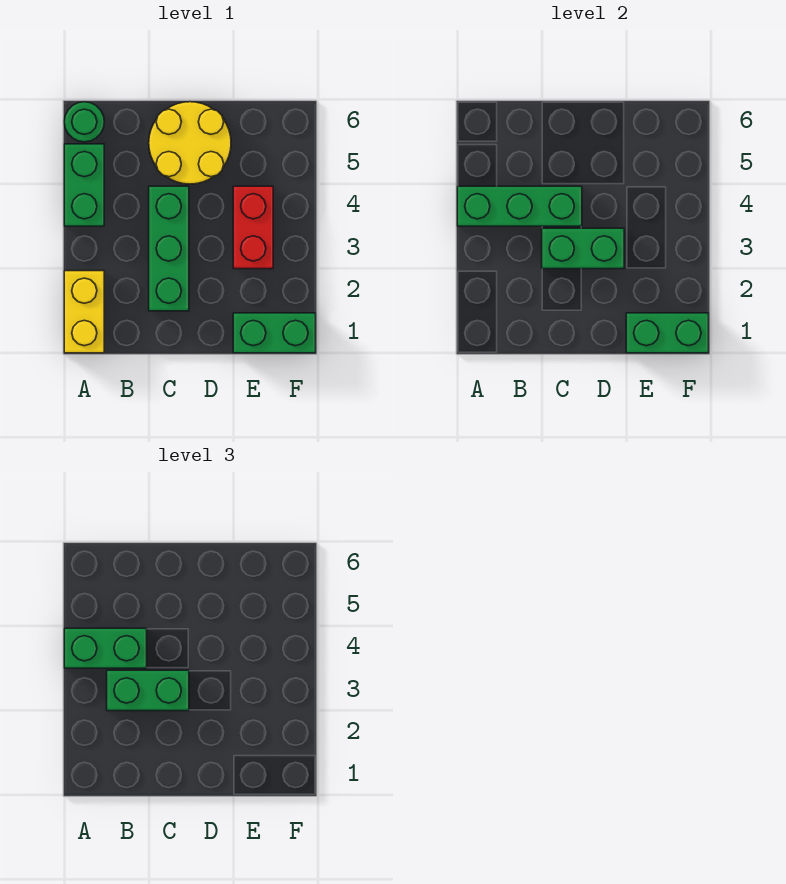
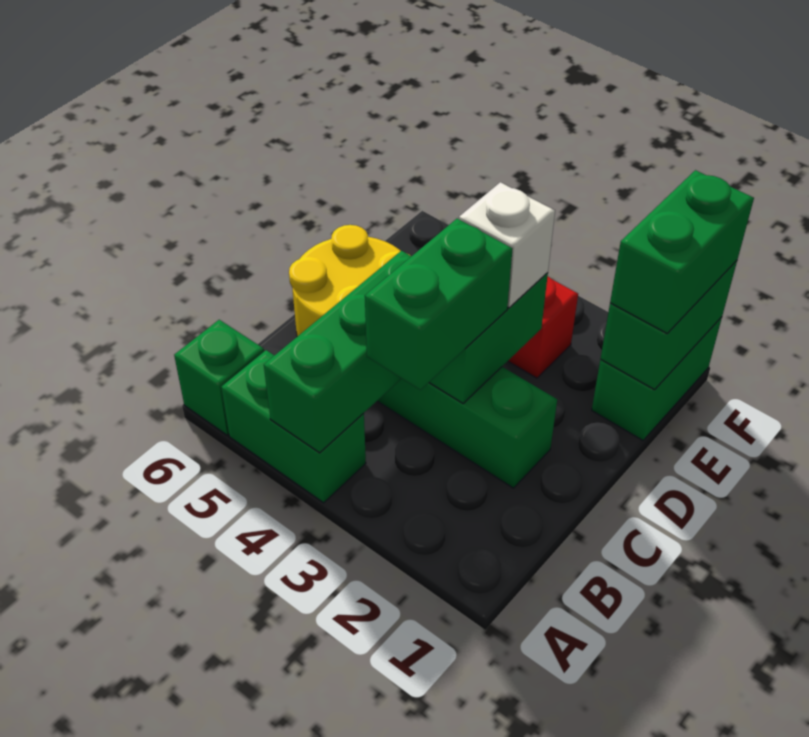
yellow 1x2 brick [64,271,104,353] -> none
green 1x2 brick [64,628,147,668] -> green 1x2 brick moved to [610,170,754,334]
green 1x1 round brick [64,102,104,142] -> green 1x1 brick [174,320,264,435]
none -> white 1x1 brick [459,182,555,308]

